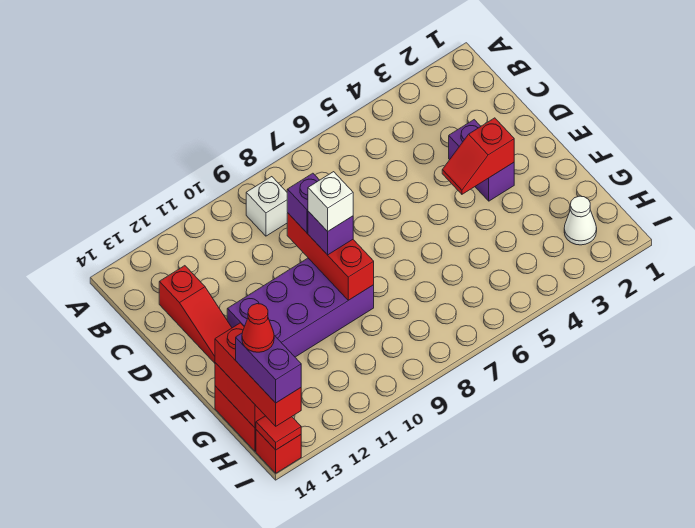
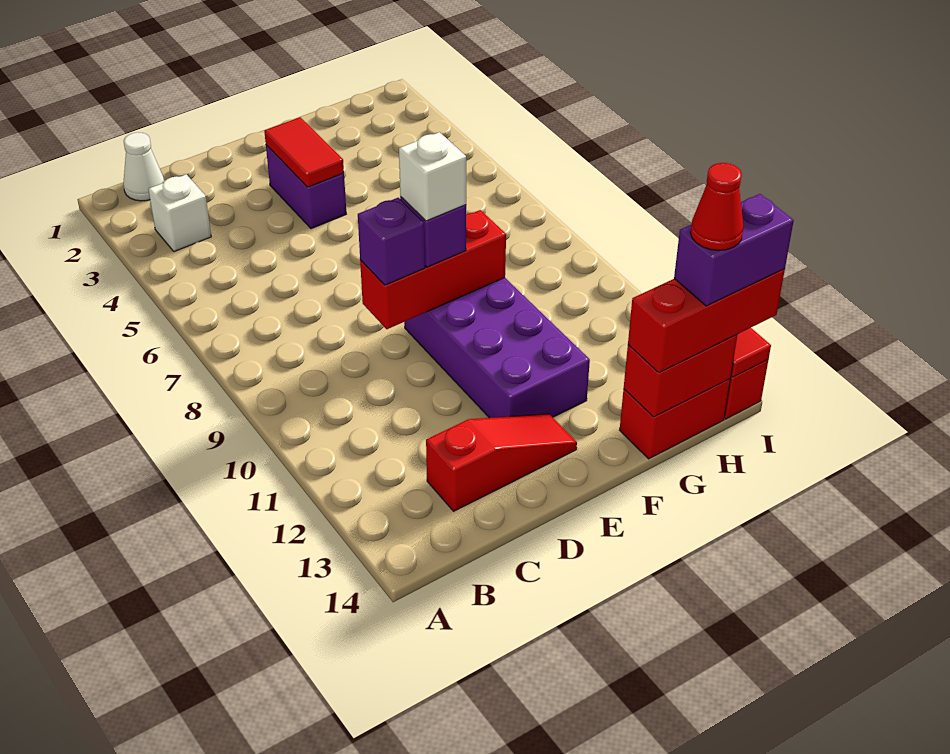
white 1x1 brick [246,177,288,236] -> white 1x1 brick moved to [148,174,211,252]
purple 1x2 brick [449,120,514,201] -> purple 1x2 brick turned to [266,145,346,229]
red 1x2 slope [442,118,514,194] -> red 1x2 tile [264,117,344,187]
white 1x1 cone [564,196,597,245] -> white 1x1 cone moved to [123,132,164,201]

